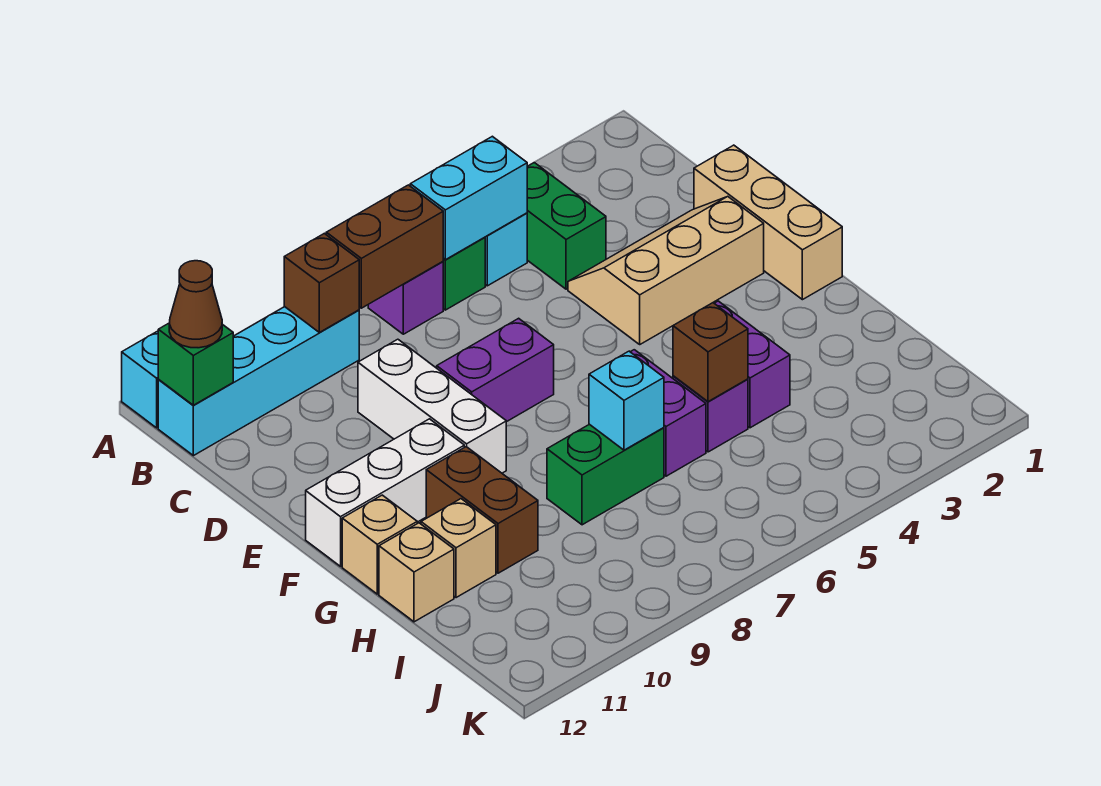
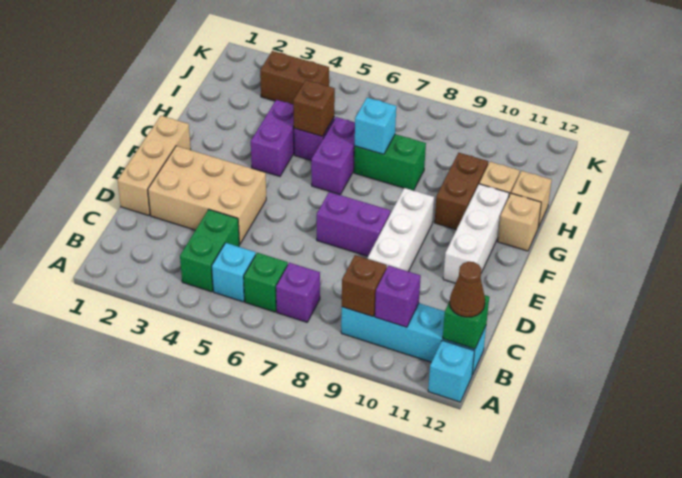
cyan 1x2 brick [410,136,527,260] -> none
brown 1x2 brick [326,185,443,308] -> brown 1x2 brick moved to [260,51,329,104]
none -> purple 1x1 brick [375,266,421,327]
tan 2x3 slope [568,196,764,344] -> tan 2x3 brick [148,146,266,244]
white 1x3 brick [306,419,464,566] -> white 1x3 brick turned to [443,184,509,283]

